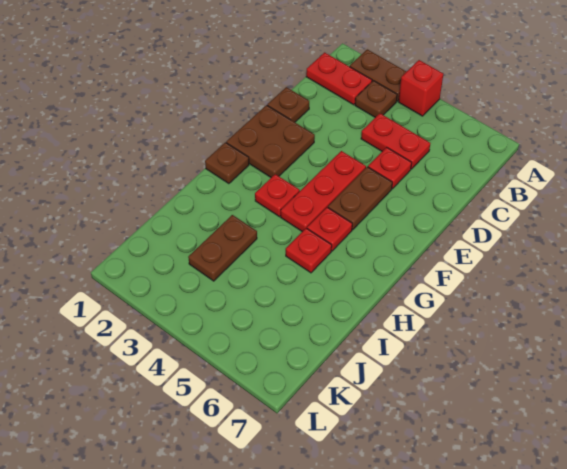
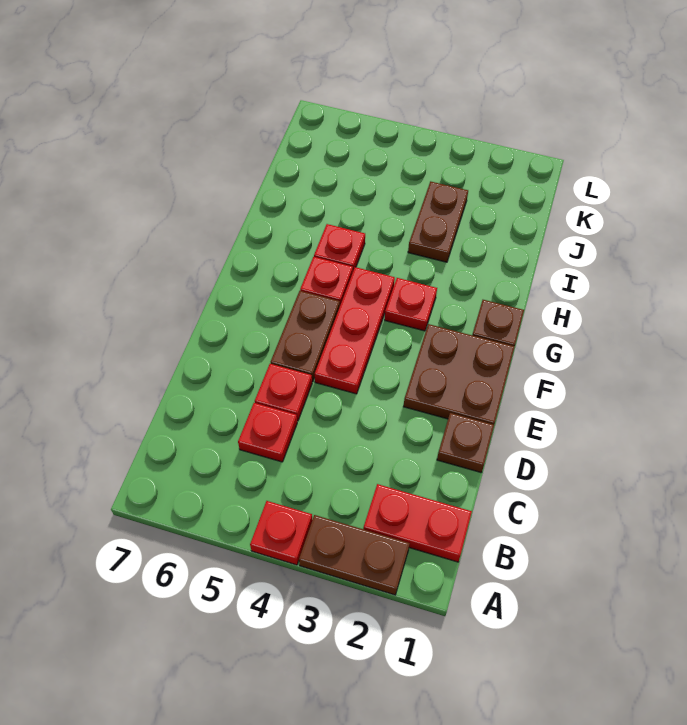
red 1x1 brick [399,60,443,116] -> red 1x1 plate [250,501,312,565]
brown 1x1 plate [355,81,397,117] -> none
red 1x2 plate [361,113,430,169] -> red 1x1 plate [238,403,297,462]

